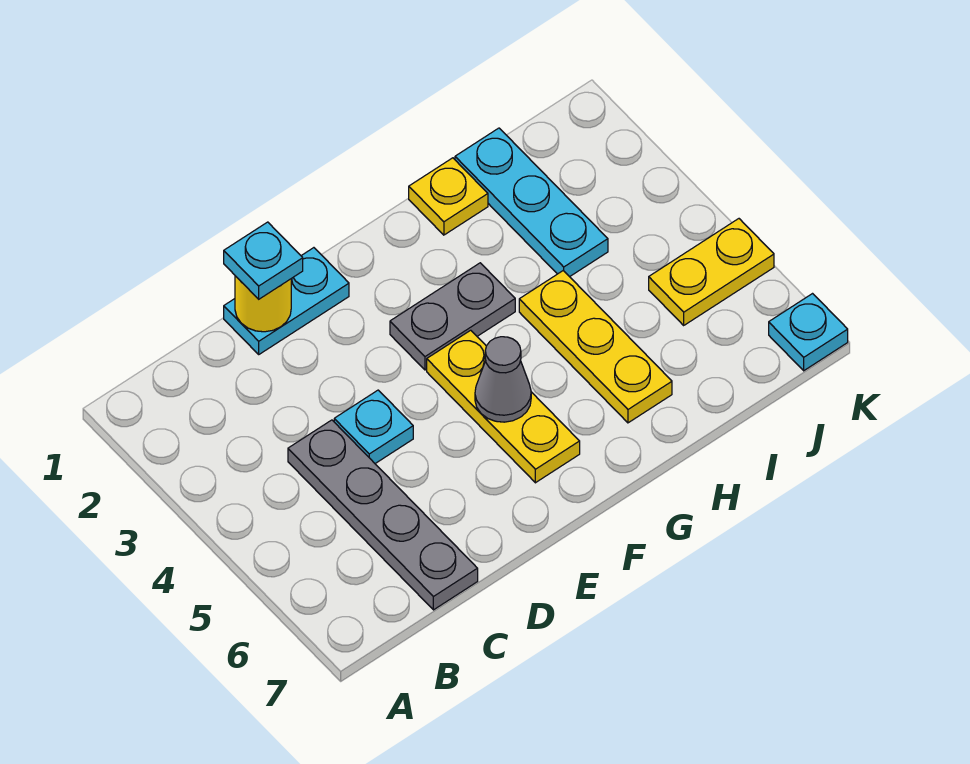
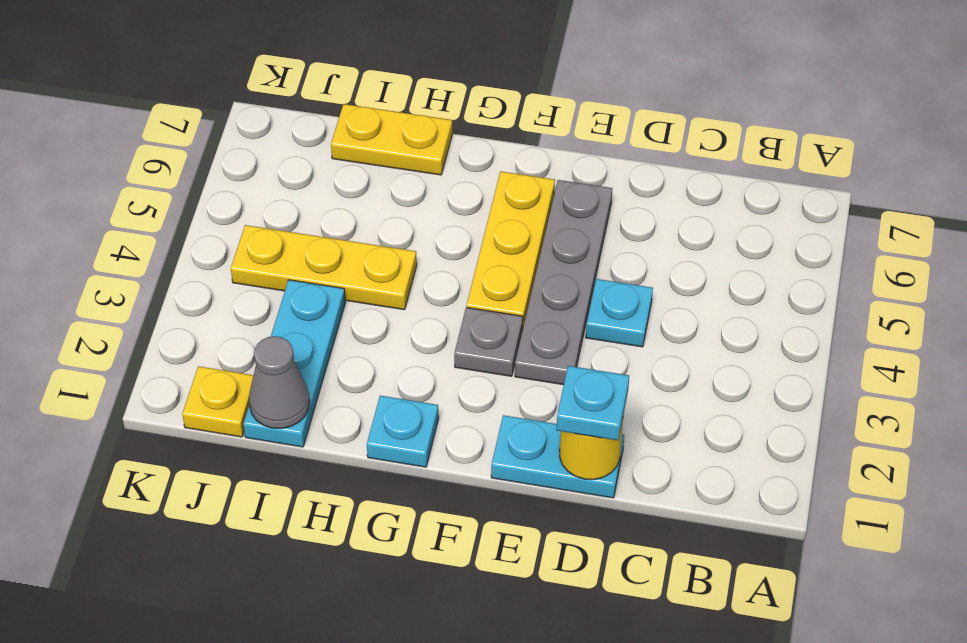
grey 1x4 plate [288,420,478,610] -> grey 1x4 plate moved to [515,180,613,385]
grey 1x2 plate [390,263,515,370] -> grey 1x1 plate [454,307,523,376]
grey 1x1 cone [475,337,531,422] -> grey 1x1 cone moved to [249,336,310,428]
yellow 1x1 plate [409,158,488,235] -> yellow 1x1 plate moved to [182,366,254,437]
yellow 1x3 plate [519,271,672,423] -> yellow 1x3 plate turned to [231,225,417,310]
yellow 1x2 plate [649,219,774,325] -> yellow 1x2 plate moved to [331,104,452,175]
cyan 1x1 plate [769,294,848,371] -> cyan 1x1 plate moved to [367,396,439,467]

